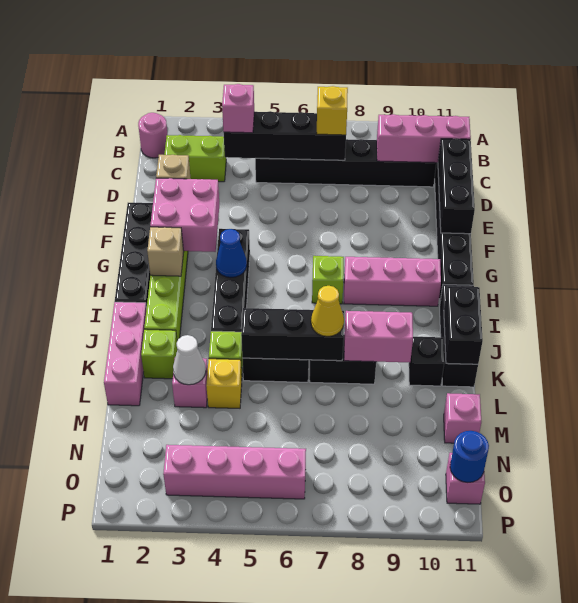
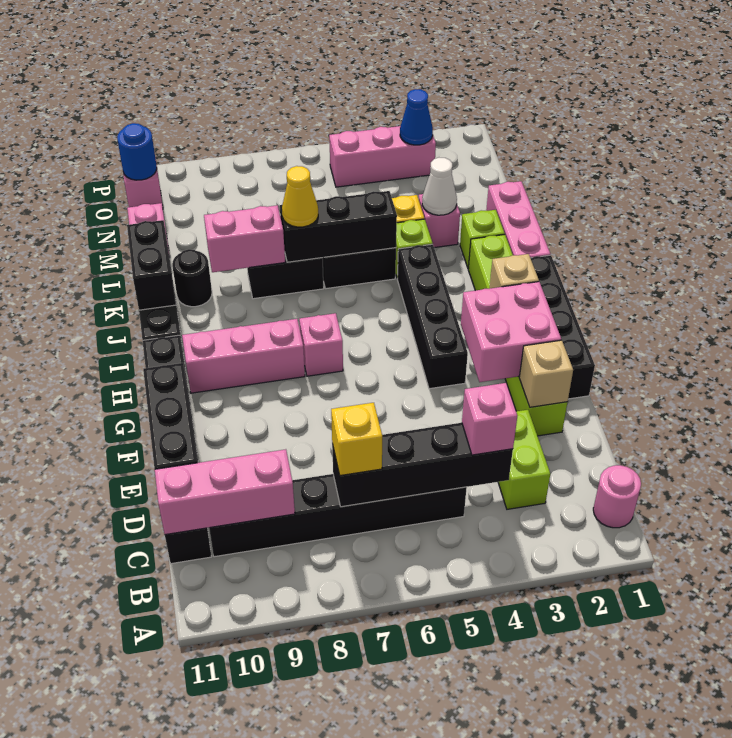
lime 1x2 brick [164,135,226,182] -> lime 1x2 brick turned to [498,410,550,509]
blue 1x1 cone [216,229,247,277] -> blue 1x1 cone moved to [400,89,433,145]
lime 1x1 brick [312,256,344,304] -> pink 1x1 brick [299,313,343,376]
black 1x1 brick [409,337,444,386] -> black 1x1 round brick [172,249,212,307]
pink 1x4 brick [163,445,306,499] -> pink 1x3 brick [329,126,436,187]

